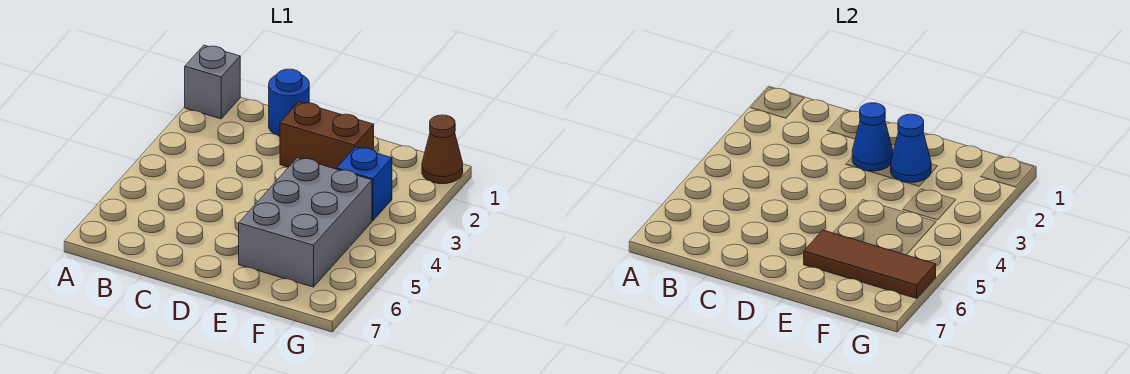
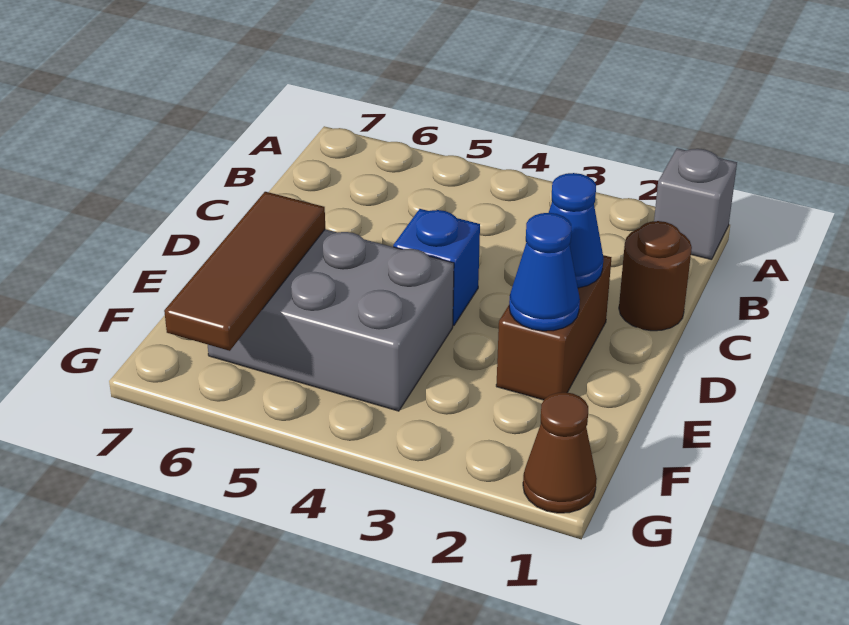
blue 1x1 round brick [269,69,309,137] -> brown 1x1 round brick [619,221,692,331]
blue 1x1 brick [337,147,392,221] -> blue 1x1 brick moved to [393,209,480,326]

